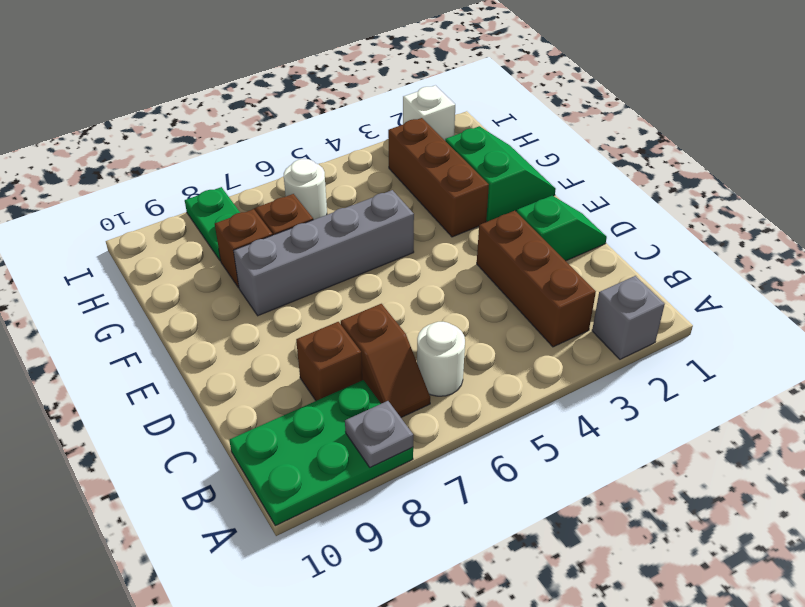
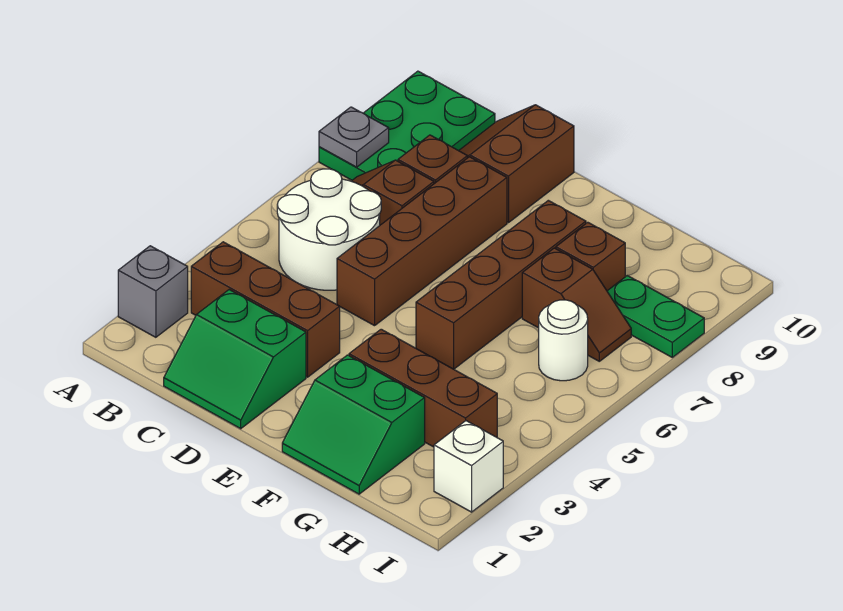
white 1x1 round brick [417,322,465,396] -> white 2x2 round brick [277,169,381,290]
none -> brown 2x2 slope [459,105,574,223]
green 1x2 slope [516,196,607,261] -> green 2x2 slope [164,290,306,429]
none -> brown 1x4 brick [337,157,507,326]
grey 1x4 brick [234,190,414,316] -> brown 1x4 brick [416,200,586,369]

